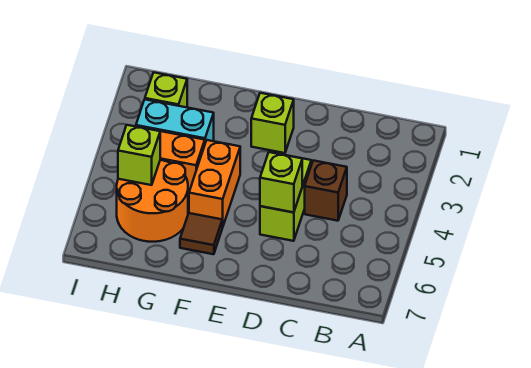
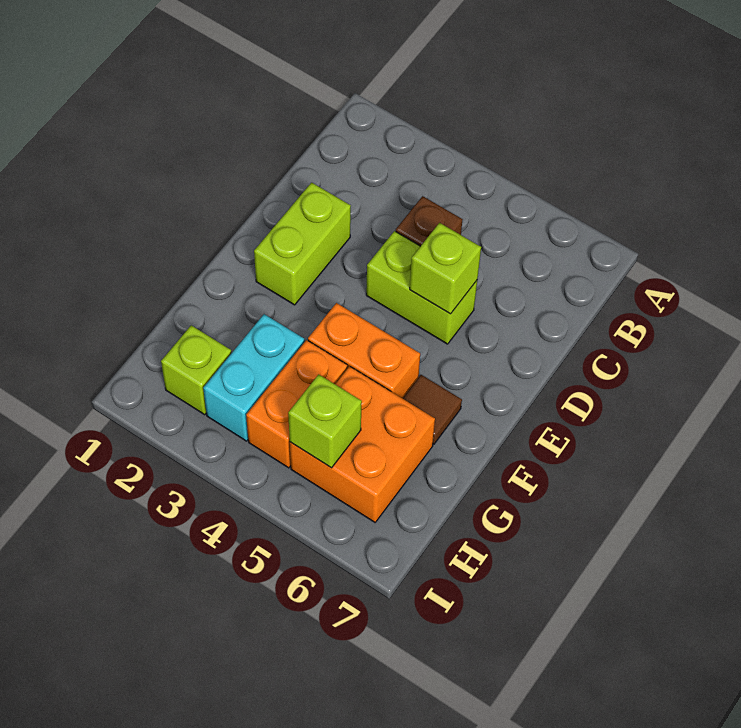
lime 1x1 brick [251,93,294,153] -> lime 1x2 brick [254,183,351,305]
orange 2x2 round brick [117,160,188,242] -> orange 2x2 brick [290,366,435,522]

